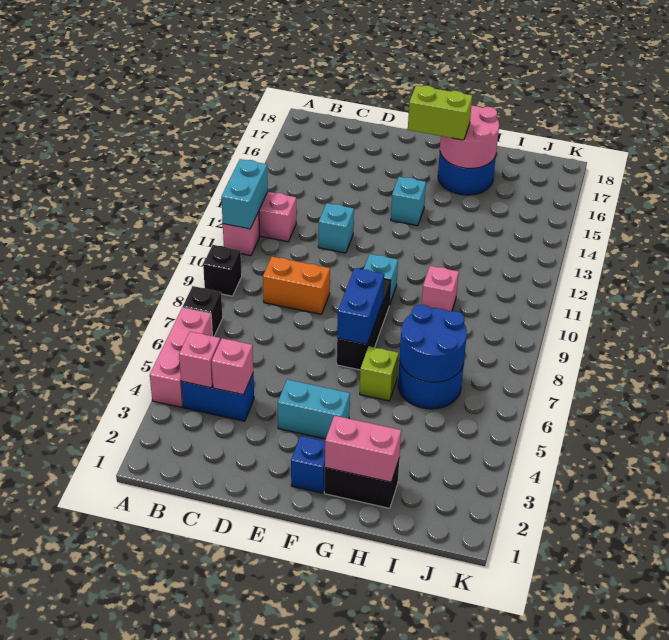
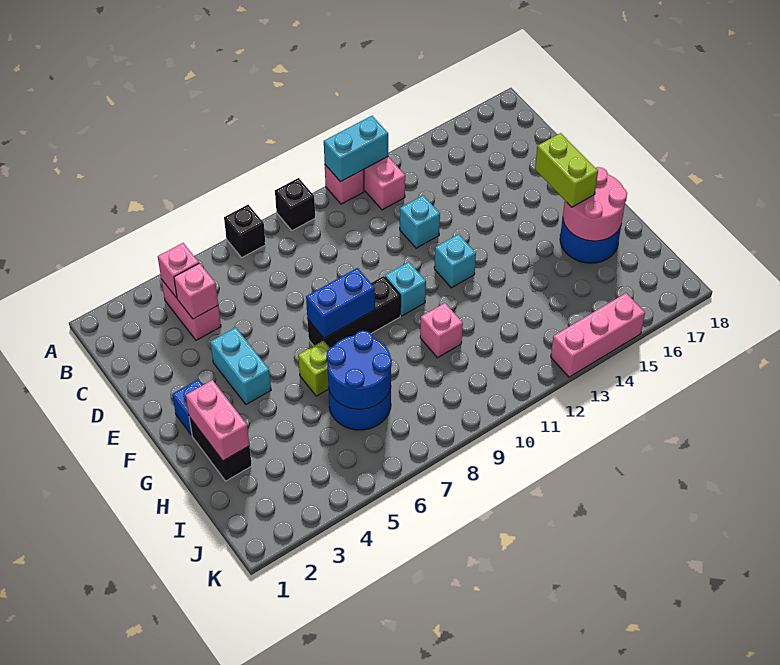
pink 1x3 brick [150,308,212,407] -> pink 1x3 brick moved to [551,293,645,377]
blue 1x2 brick [181,374,254,421] -> pink 1x2 brick [161,279,221,340]
orange 1x2 brick [263,257,330,314] -> none
cyan 1x1 brick [391,177,426,226] -> cyan 1x1 brick moved to [434,234,476,288]

